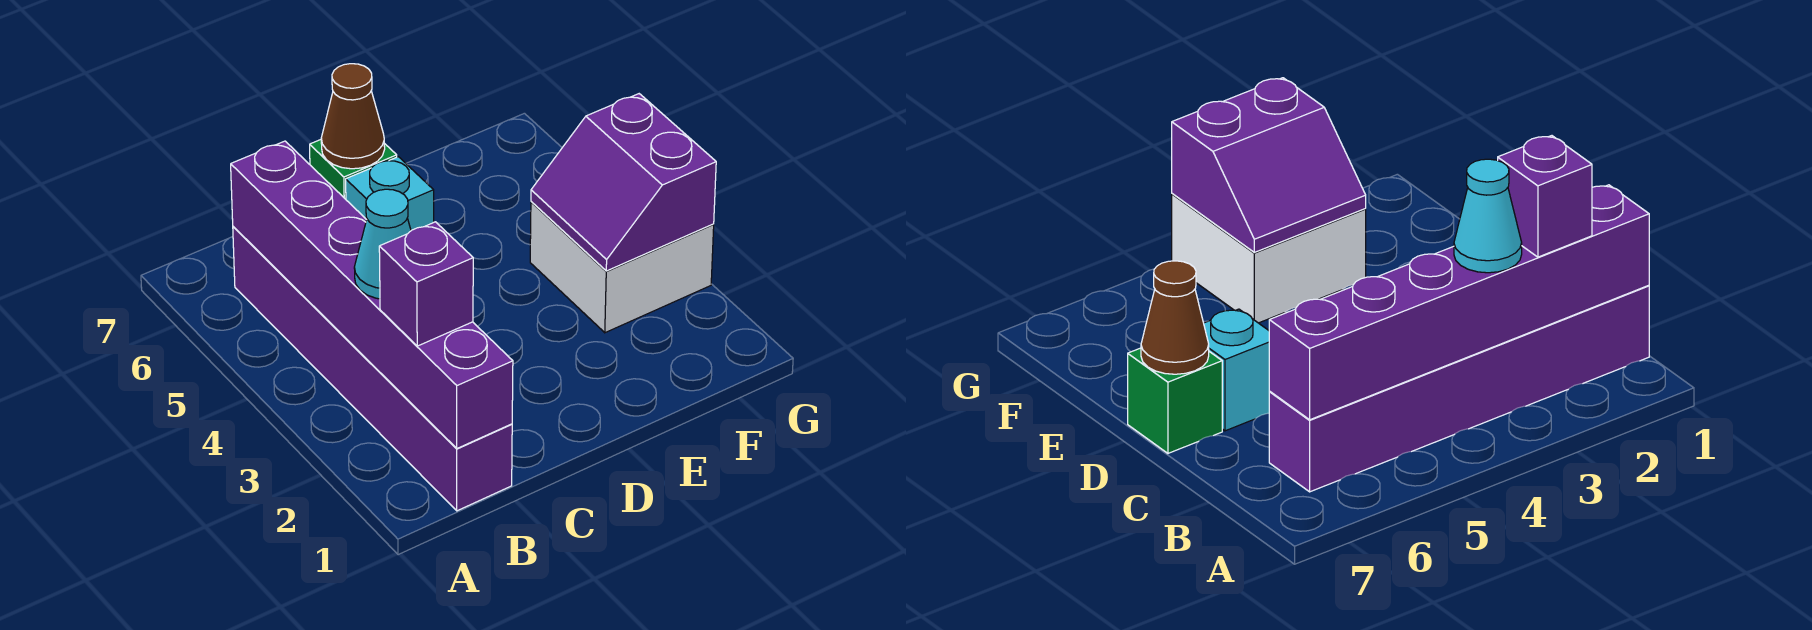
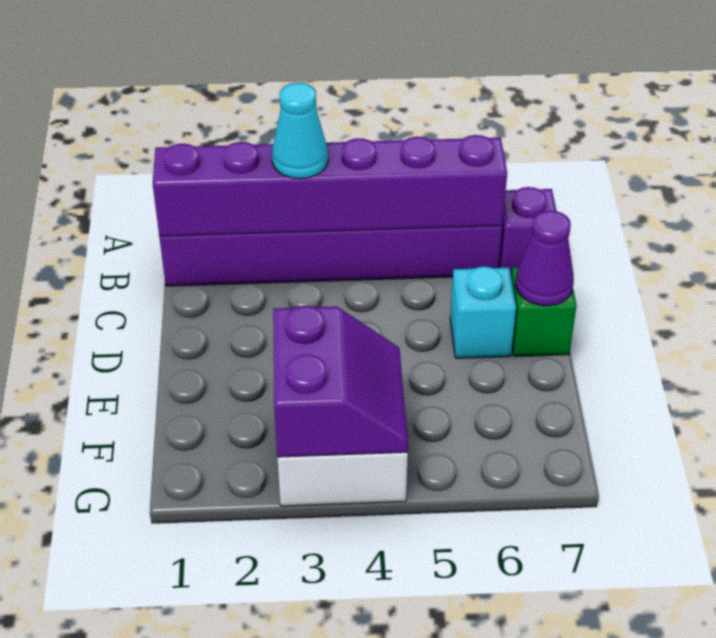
purple 1x1 brick [379,222,473,346] -> purple 1x1 brick moved to [499,187,557,275]
brown 1x1 cone [321,64,385,169] -> purple 1x1 cone [516,210,574,306]
purple 2x2 slope [531,94,716,271] -> purple 2x2 slope turned to [273,306,408,457]

